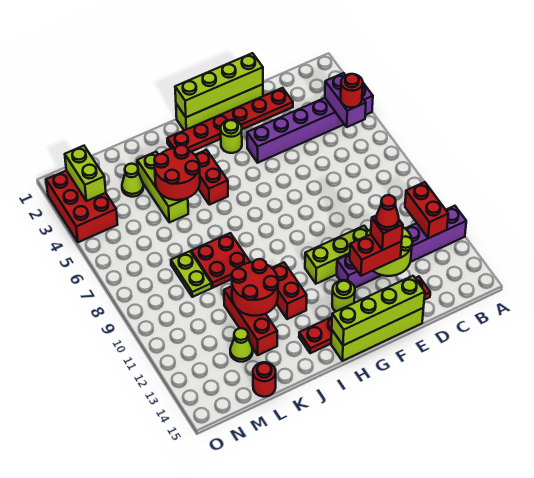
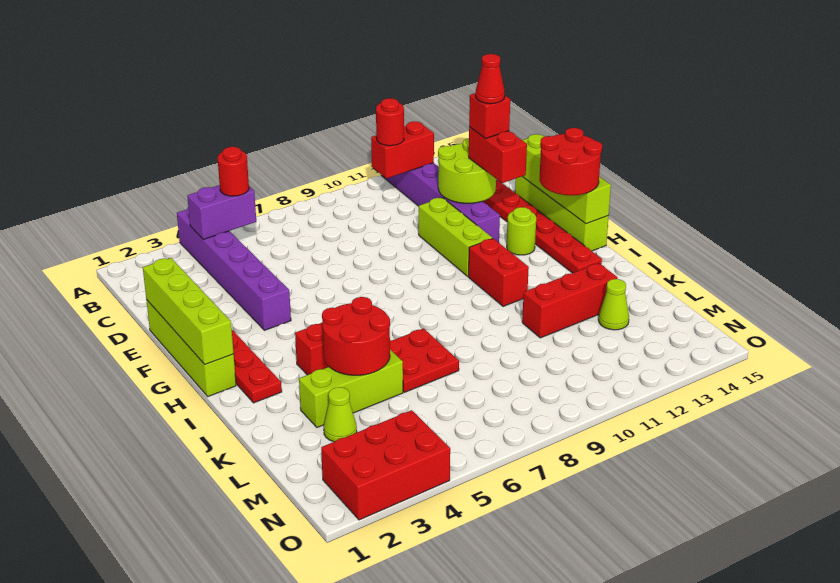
lime 1x1 round brick [221,120,242,153] -> none
red 1x2 brick [272,262,307,319] -> red 1x2 brick turned to [469,238,529,306]
red 2x2 plate [191,233,250,288] -> red 2x2 plate moved to [390,328,459,392]
red 2x2 round brick [232,259,278,316] -> red 2x2 round brick moved to [540,128,602,195]
lime 1x2 plate [171,251,212,297] -> none
red 1x1 round brick [253,362,276,397] -> red 1x1 round brick moved to [376,98,404,146]
lime 1x2 brick [65,146,106,201] -> none

